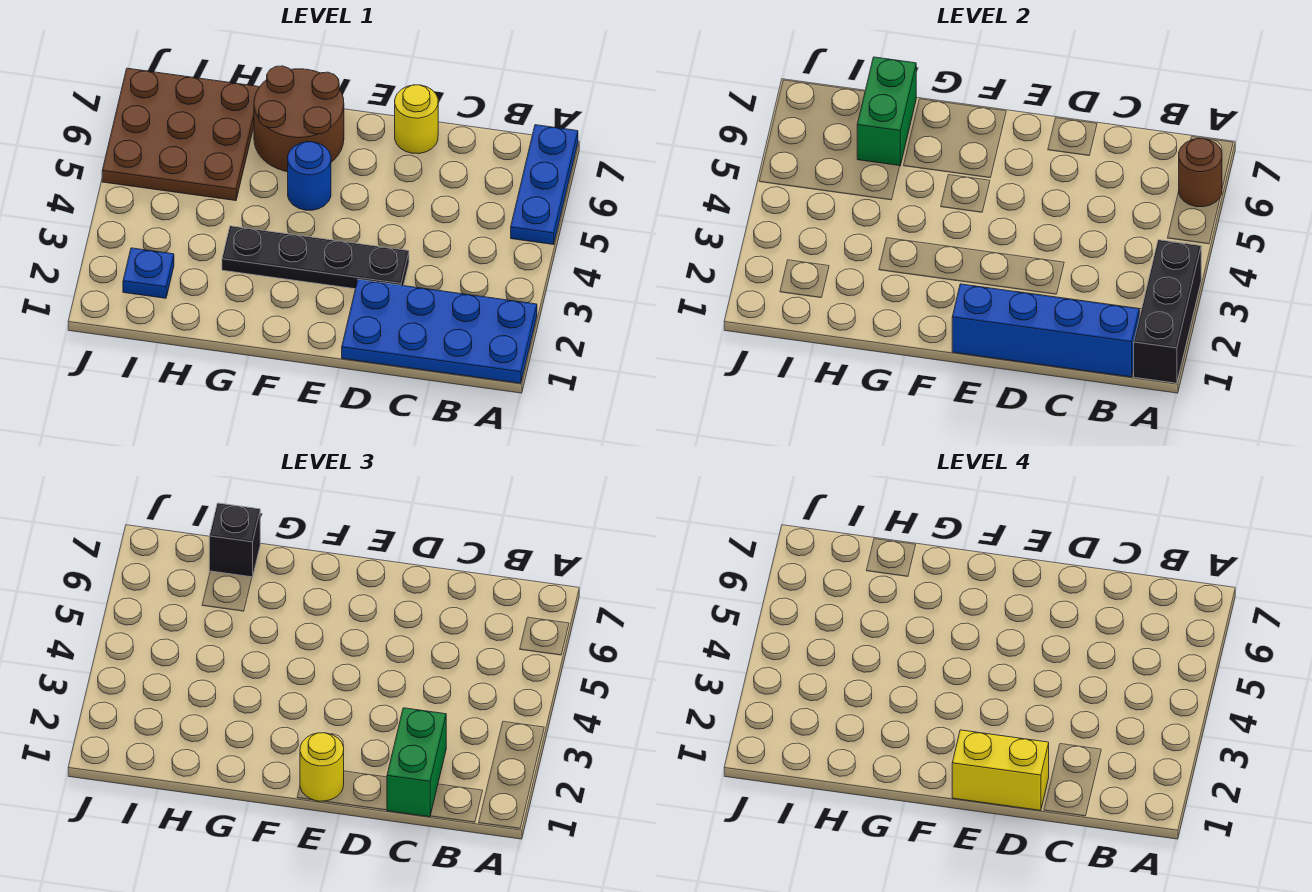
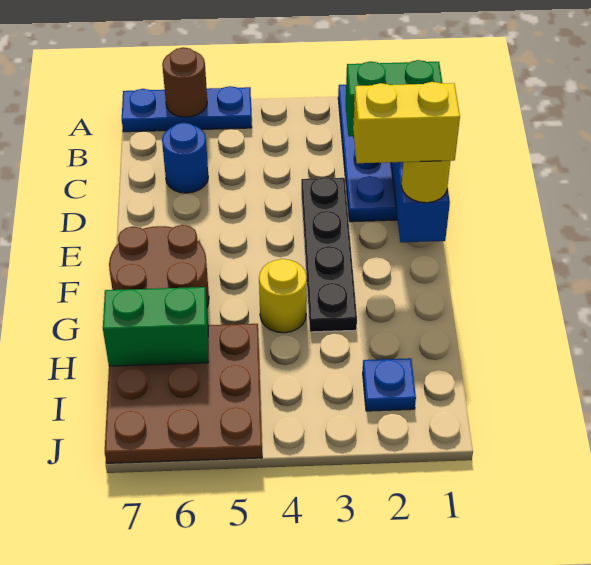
black 1x3 brick [1133,240,1201,383] -> none
yellow 1x2 brick [952,730,1049,810] -> yellow 1x2 brick turned to [353,82,460,163]
yellow 1x1 round brick [395,85,438,154] -> yellow 1x1 round brick moved to [259,259,307,333]
blue 1x1 round brick [288,142,331,210] -> blue 1x1 round brick moved to [162,123,208,193]
black 1x1 brick [209,503,260,577] -> none

